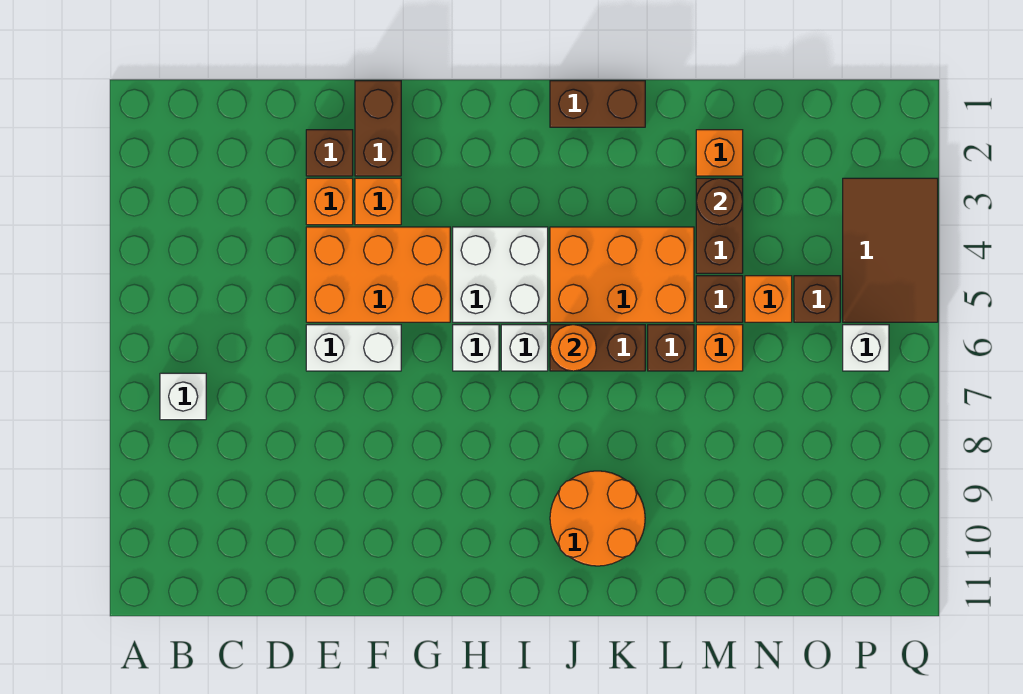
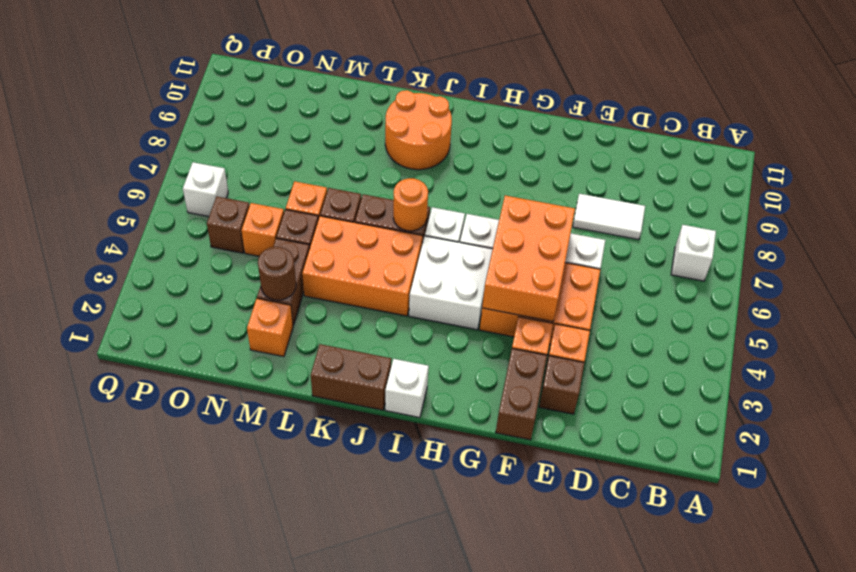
none -> white 1x2 tile [573,194,645,240]
none -> orange 2x3 brick [482,195,575,322]
none -> white 1x1 brick [385,359,429,418]
brown 2x3 tile [843,178,938,322] -> none

